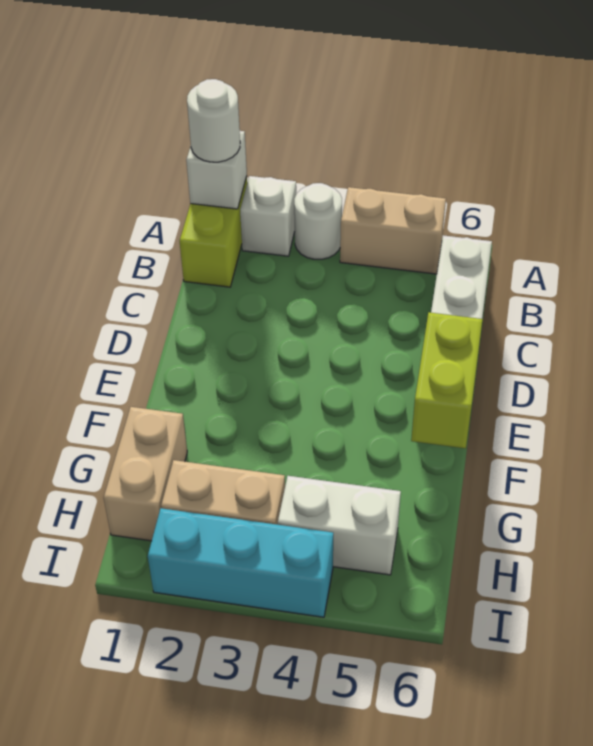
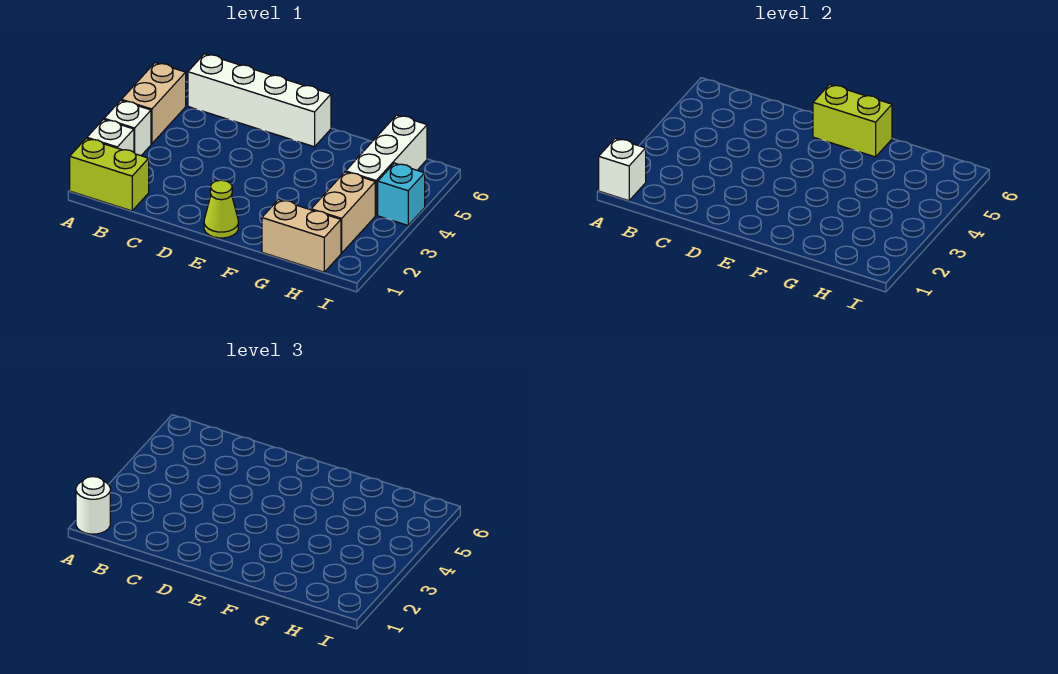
white 1x1 round brick [294,183,342,259] -> white 1x1 brick [104,100,151,156]
none -> lime 1x1 cone [204,180,238,238]
white 1x2 brick [278,476,401,575] -> white 1x3 brick [346,115,427,215]
cyan 1x3 brick [148,508,333,617] -> cyan 1x1 brick [378,163,425,225]

